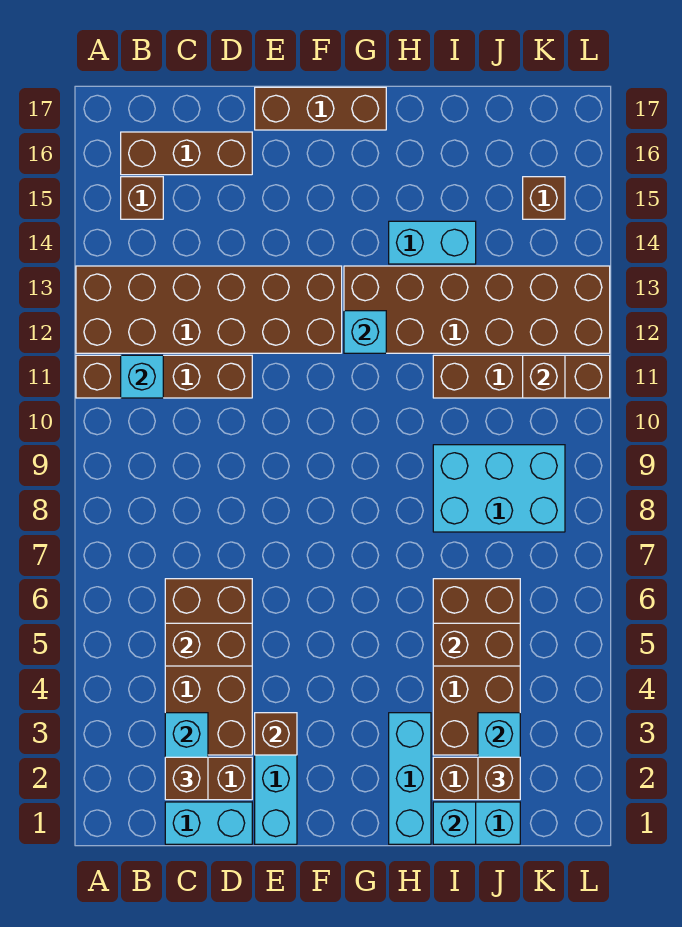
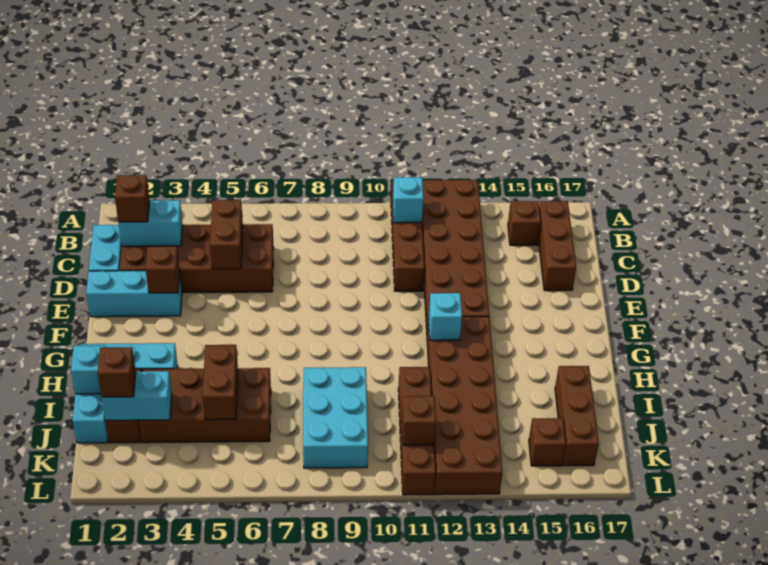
brown 1x3 brick [255,87,386,130] -> brown 1x3 brick moved to [555,366,599,466]
cyan 1x2 brick [389,221,476,264] -> none

